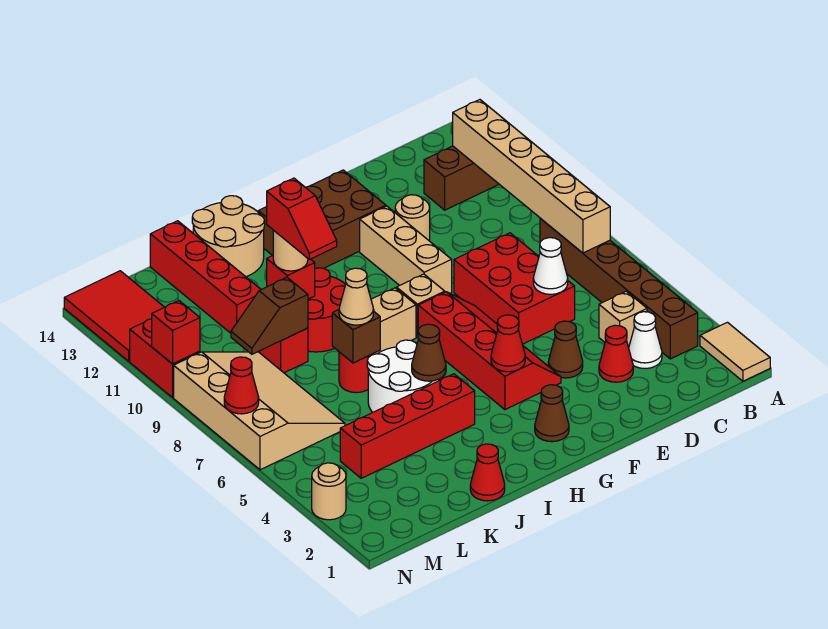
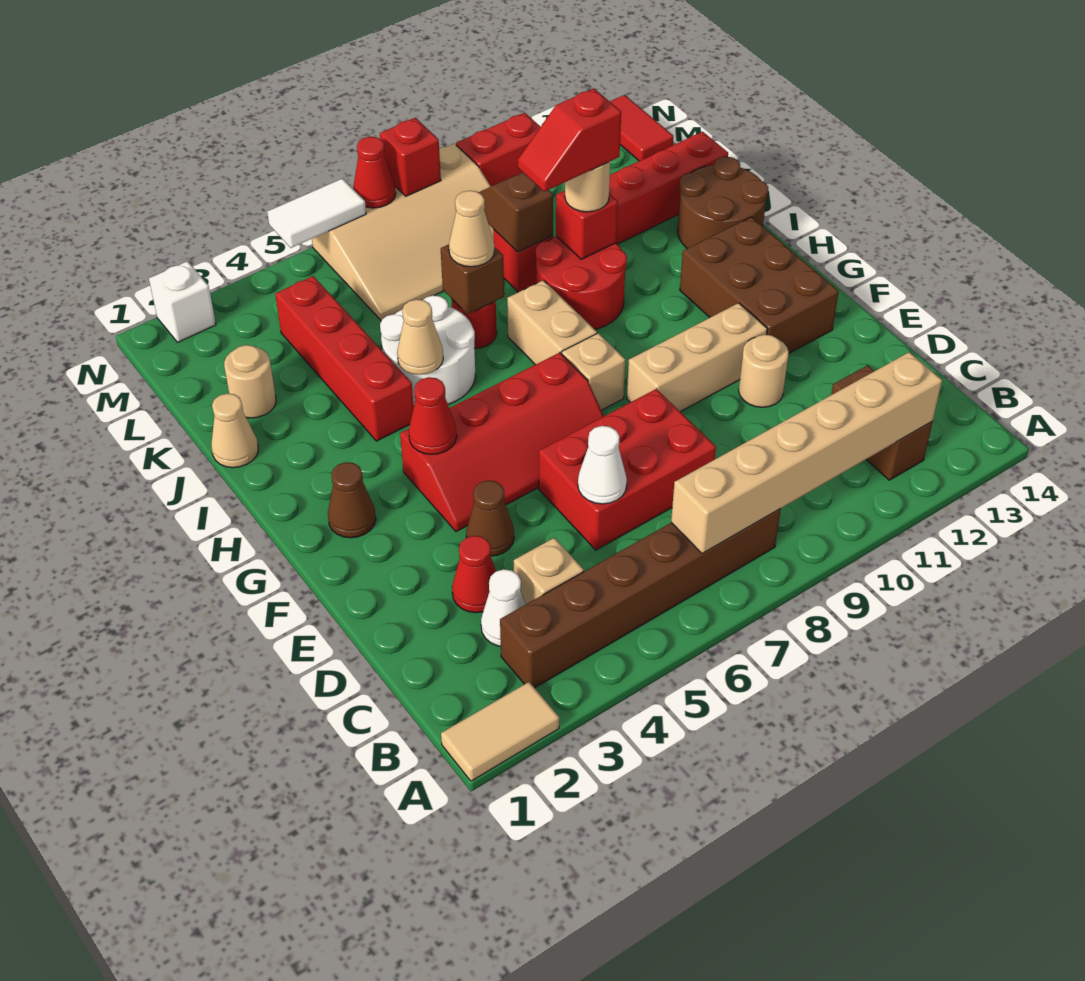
brown 1x1 cone [412,324,446,381] -> tan 1x1 cone [397,299,443,375]
tan 2x2 round brick [192,196,265,277] -> brown 2x2 round brick [678,157,768,248]
red 1x1 cone [470,444,505,501] -> tan 1x1 cone [211,393,258,468]
red 2x3 tile [64,271,164,361] -> red 1x2 tile [610,95,673,161]
none -> white 1x1 brick [149,261,216,342]
tan 1x1 round brick [312,463,346,520] -> tan 1x1 round brick moved to [224,345,276,418]
none -> white 1x2 tile [267,179,366,248]
red 1x1 brick [152,301,200,364] -> red 1x1 brick moved to [380,118,441,196]

